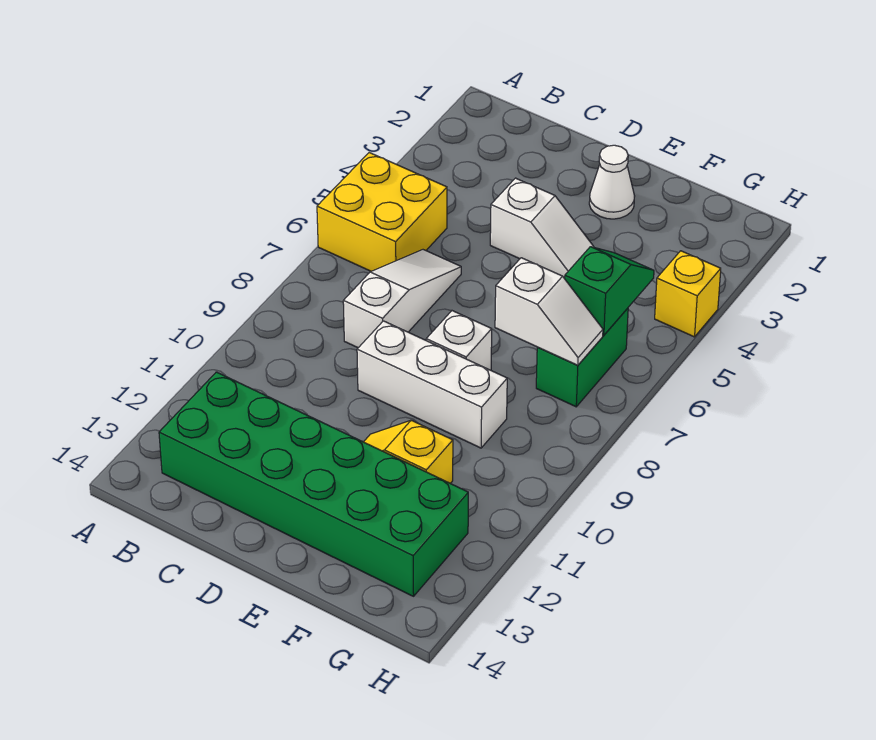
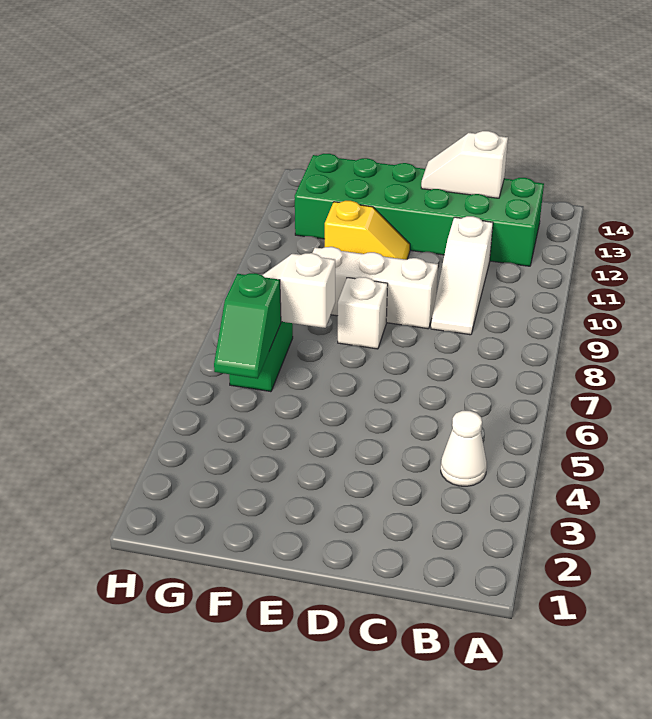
yellow 2x2 brick [317,153,447,271] -> none
white 1x3 slope [343,250,461,348] -> white 1x3 slope moved to [431,216,493,335]
white 1x2 slope [490,178,594,279] -> white 1x2 slope moved to [421,131,508,198]
white 1x1 cone [589,145,635,219] -> white 1x1 cone moved to [441,411,487,486]
yellow 1x1 brick [655,251,721,337] -> none

